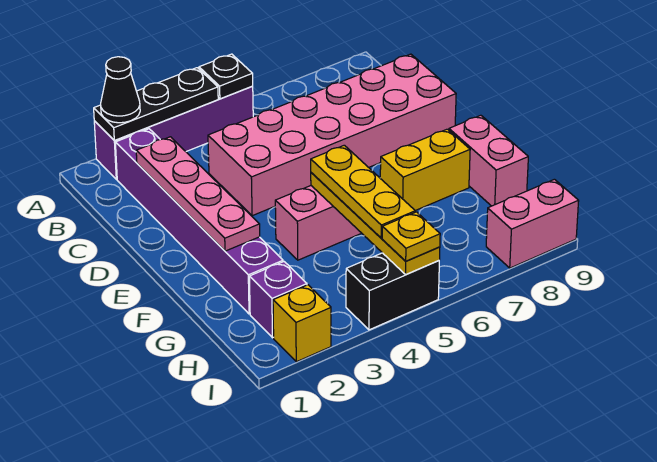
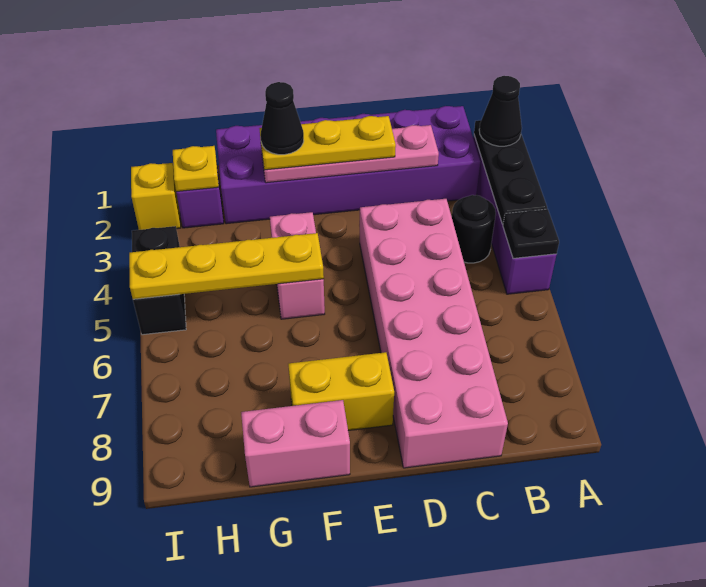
purple 1x6 brick [115,129,283,314] -> purple 2x6 brick [216,106,480,224]
none -> black 1x1 round brick [452,195,496,263]
none -> black 1x1 cone [261,82,304,155]
yellow 1x3 plate [311,145,415,238] -> yellow 1x3 plate moved to [259,116,396,170]
yellow 1x2 brick [380,129,470,211] -> yellow 1x2 brick turned to [288,352,394,431]
yellow 1x1 plate [382,212,440,261] -> yellow 1x1 plate moved to [173,146,219,192]
pink 1x2 brick [486,179,579,268] -> none

